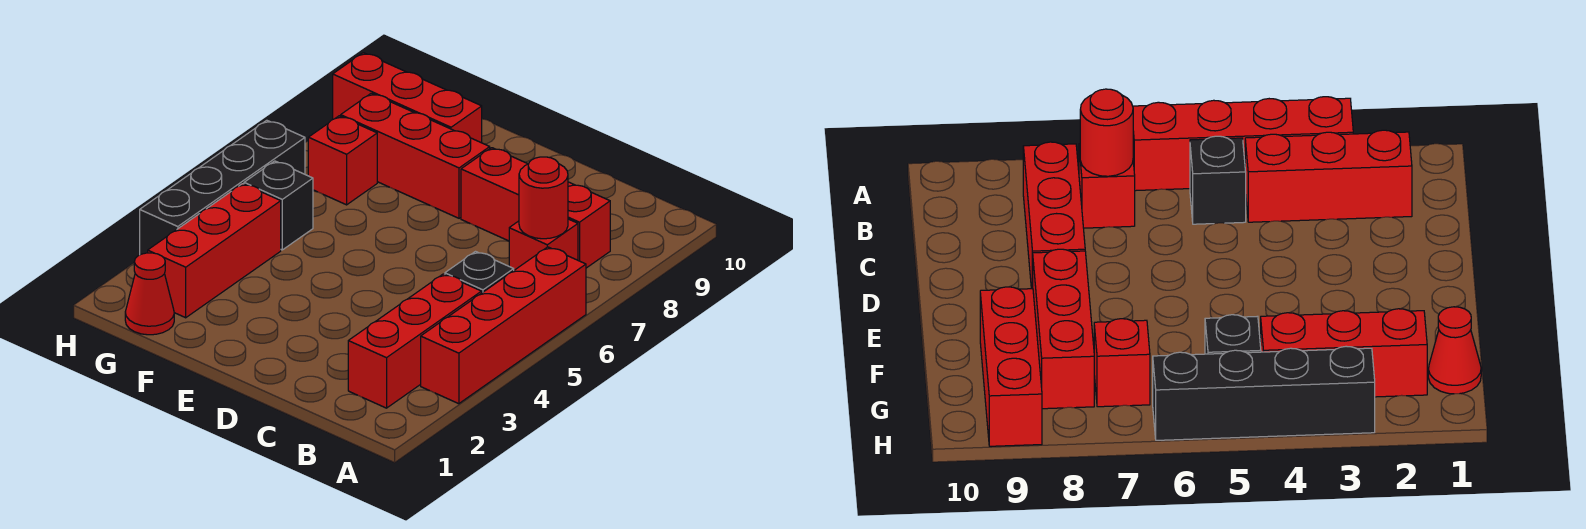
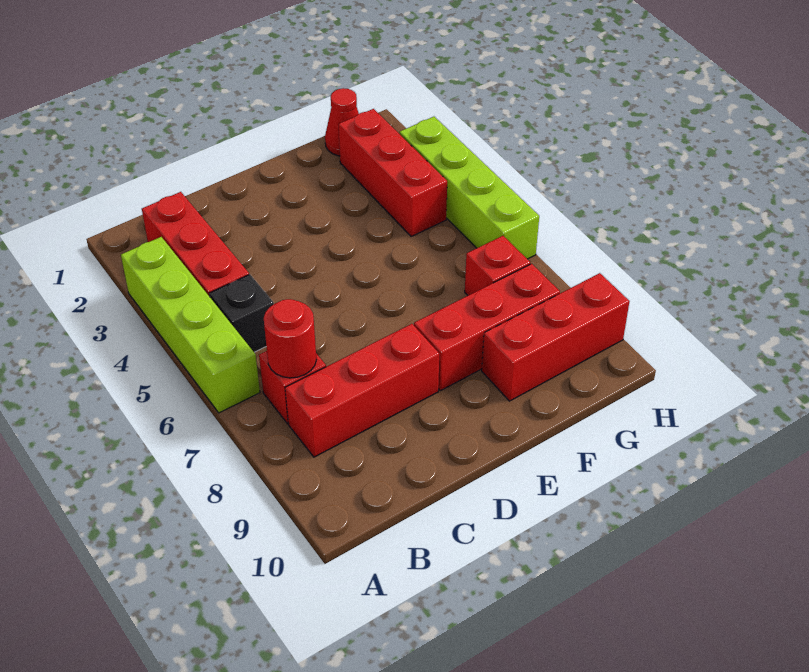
red 1x4 brick [421,247,586,404] -> lime 1x4 brick [121,237,260,413]
black 1x1 brick [244,161,313,250] -> none
black 1x4 brick [140,120,305,255] -> lime 1x4 brick [400,117,539,259]

